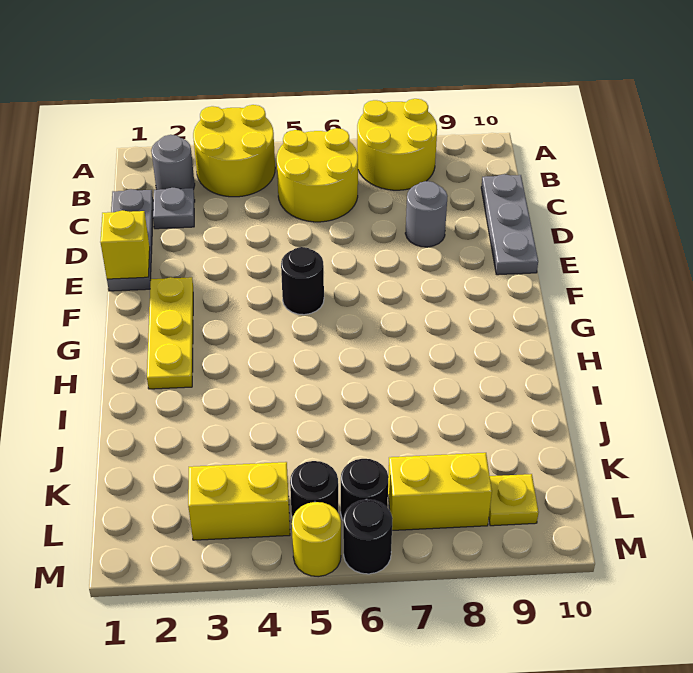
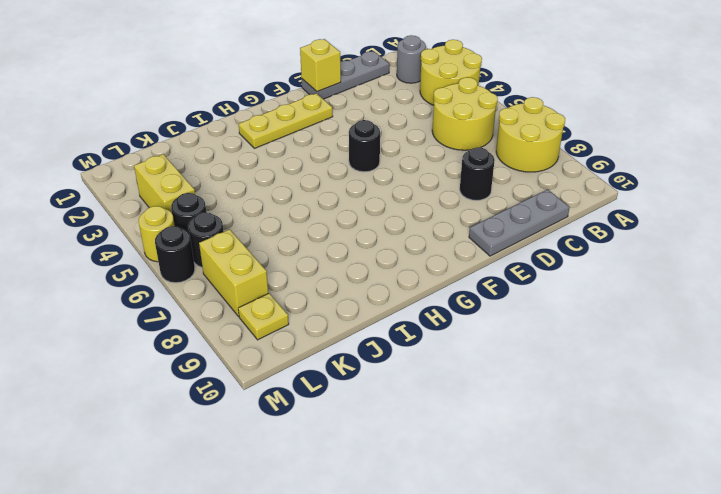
grey 1x1 plate [153,188,195,229] -> none
grey 1x1 round brick [405,181,448,247] -> black 1x1 round brick [460,147,495,200]

